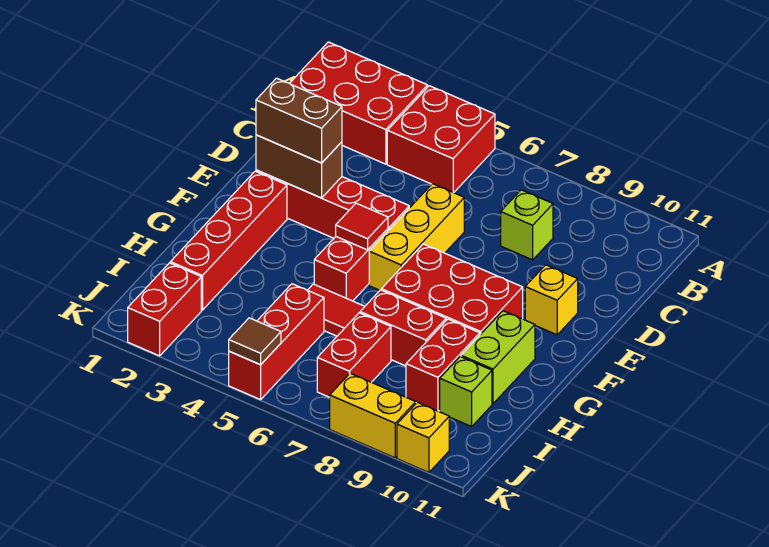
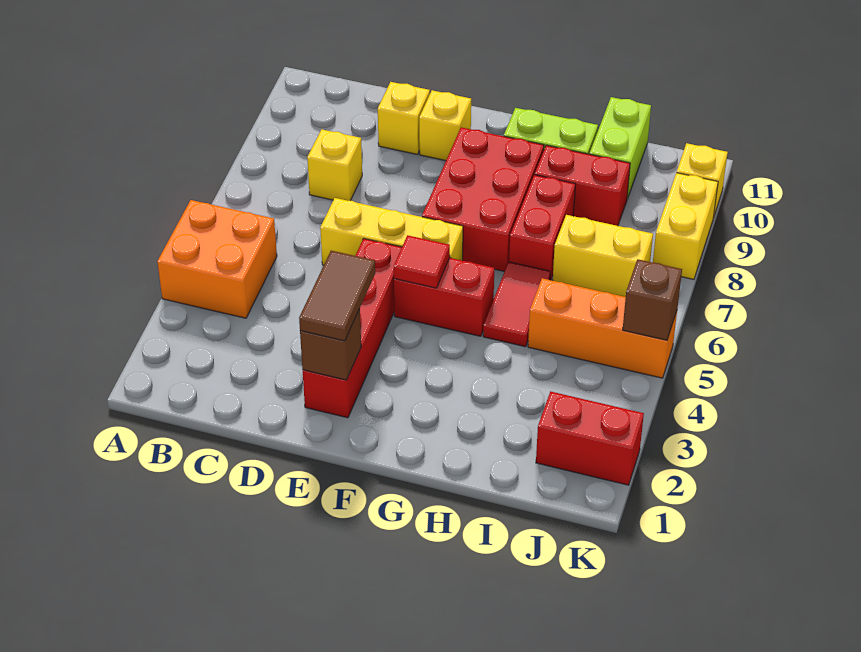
red 2x3 brick [290,42,428,164] -> none
red 2x2 brick [387,86,495,193] -> orange 2x2 brick [157,200,277,318]
lime 1x1 brick [501,190,553,260] -> yellow 1x1 brick [307,129,362,201]
none -> yellow 1x1 brick [378,82,430,154]
brown 1x2 brick [256,135,342,198] -> brown 1x1 brick [300,309,361,380]
brown 1x2 brick [256,78,342,163] -> brown 1x2 tile [299,251,375,341]
red 1x4 brick [170,171,287,310] -> none
red 1x3 brick [229,284,324,400] -> orange 1x3 brick [528,278,677,378]
red 1x2 brick [317,313,391,397] -> yellow 1x2 brick [553,215,653,297]
lime 1x1 brick [440,357,492,427] -> lime 1x2 brick [590,97,651,199]
brown 1x1 tile [229,318,281,365] -> brown 1x1 brick [623,259,682,340]

